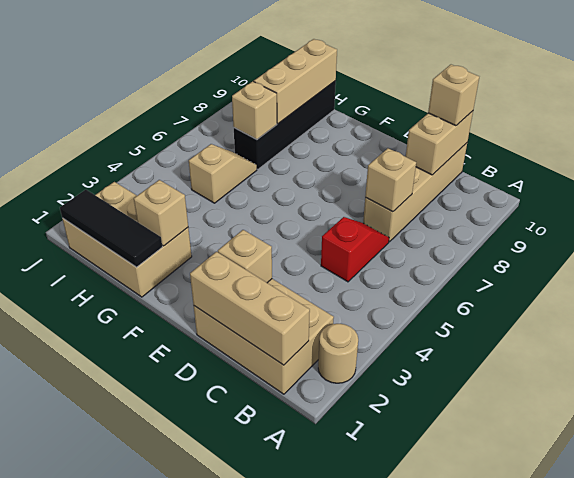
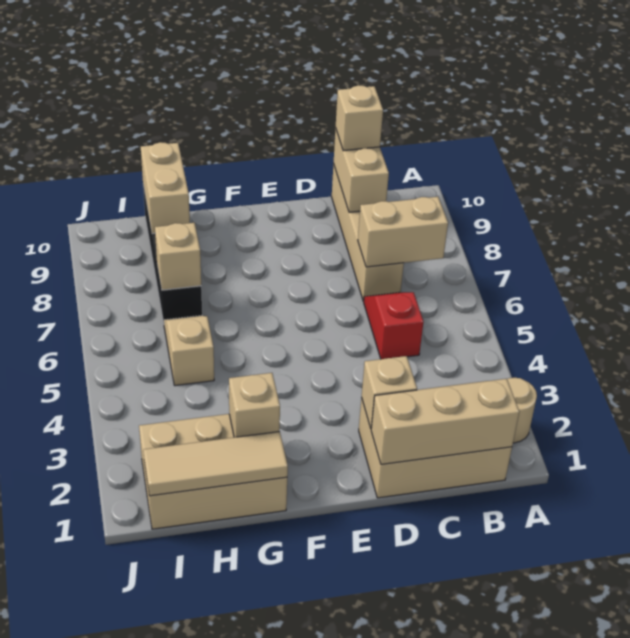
tan 1x1 brick [365,148,416,212] -> tan 1x2 brick [358,197,448,267]
black 1x3 tile [60,190,162,267] -> tan 1x3 tile [143,431,288,496]
tan 1x3 brick [254,39,337,124] -> tan 1x2 brick [141,142,190,234]

